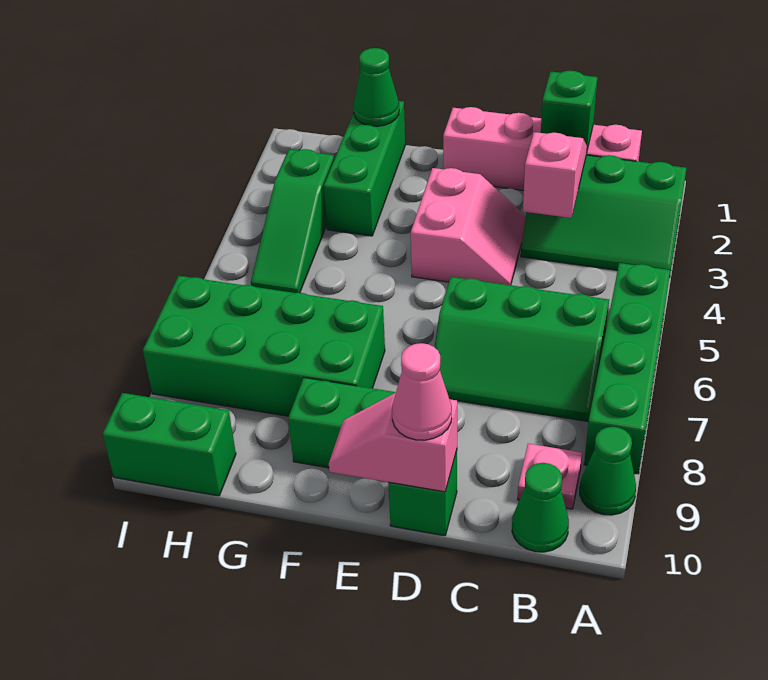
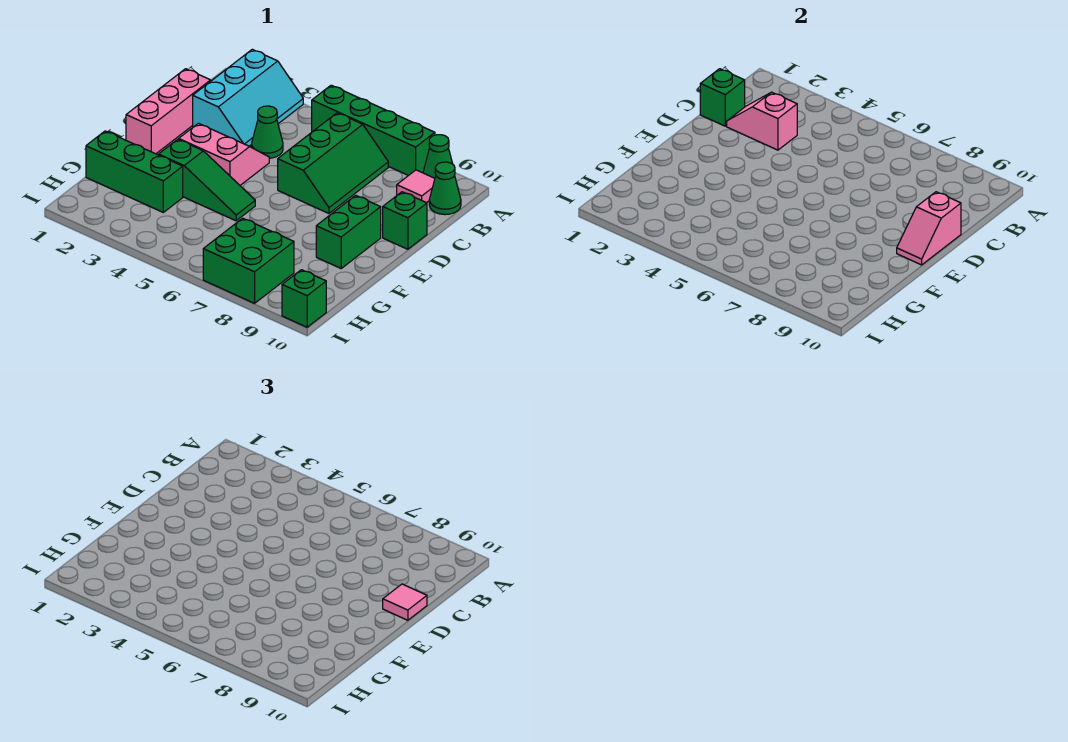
green 2x3 slope [521,155,686,277] -> cyan 2x3 slope [193,49,303,146]
pink 1x4 brick [443,107,642,191] -> pink 1x3 brick [126,69,211,154]
pink 1x1 plate [518,444,582,509] -> pink 1x1 tile [397,170,435,203]
pink 1x1 cone [392,343,452,440] -> pink 1x1 tile [383,584,427,620]
green 2x4 brick [143,276,385,416] -> green 2x2 brick [203,218,294,303]
green 1x1 cone [353,48,399,126] -> green 1x1 cone moved to [252,106,283,158]
green 1x3 slope [251,149,334,293] -> green 1x3 slope moved to [159,139,255,221]
green 1x2 brick [102,393,236,496] -> green 1x1 brick [282,270,326,327]

